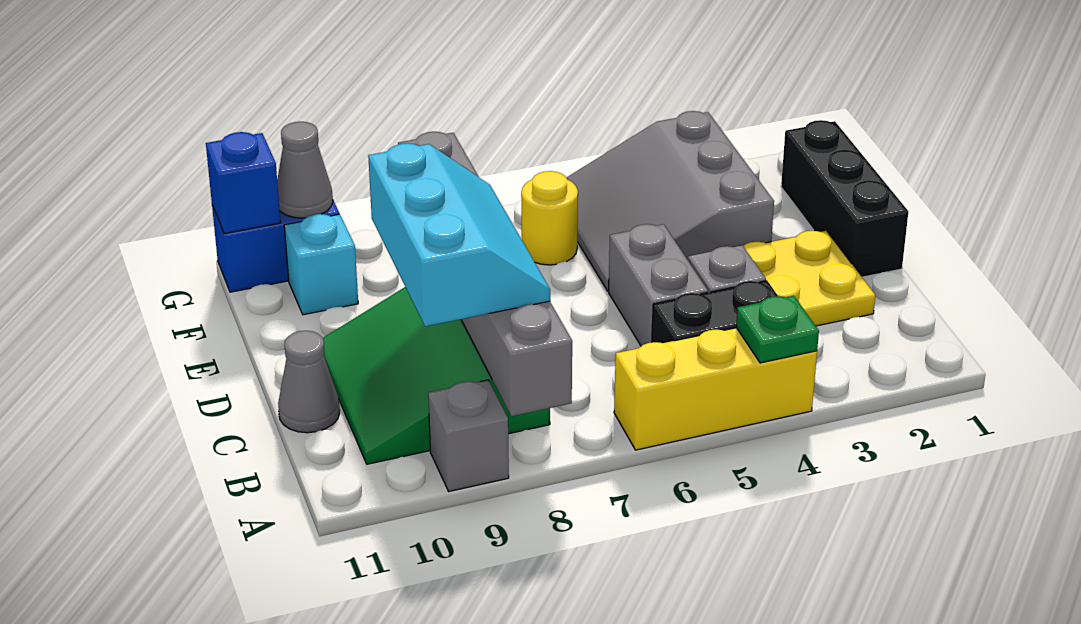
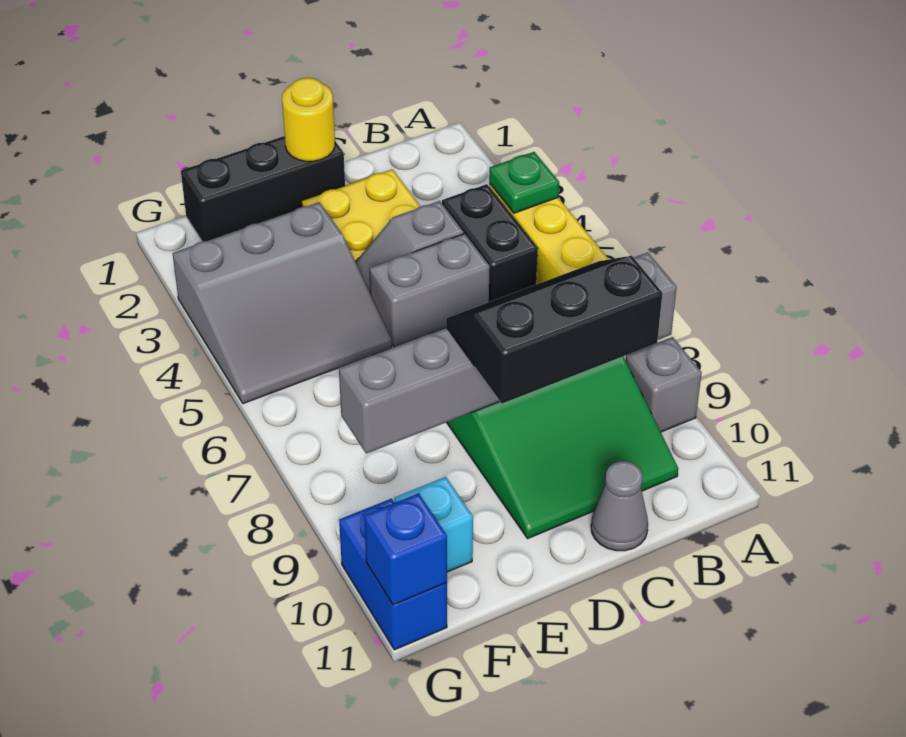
cyan 2x3 slope [368,143,550,326] -> black 2x3 slope [446,256,662,404]
yellow 1x1 round brick [521,171,578,265] -> yellow 1x1 round brick moved to [282,78,335,161]
grey 1x1 cone [277,122,333,218] -> none

